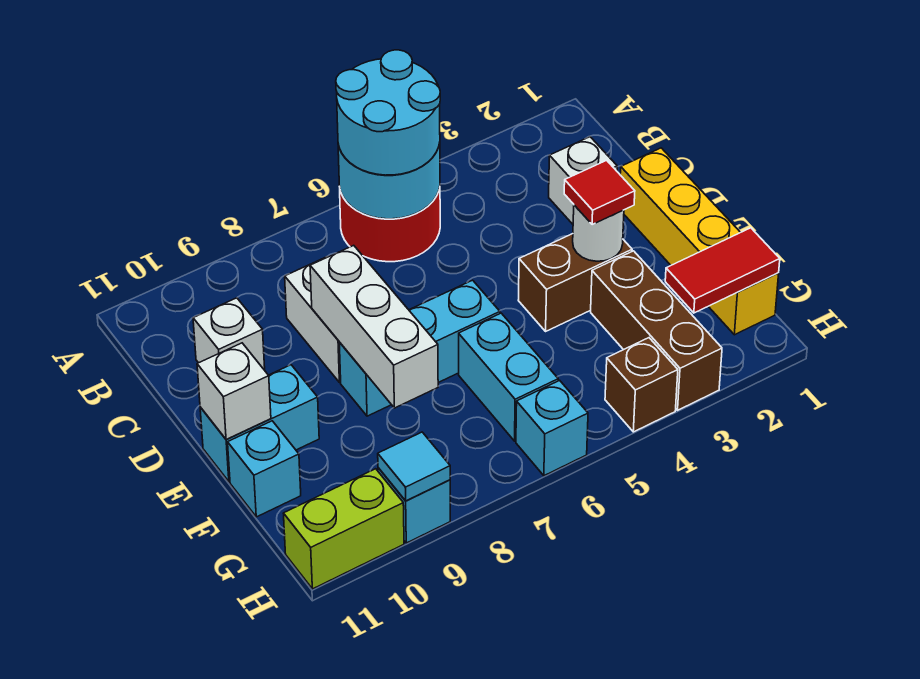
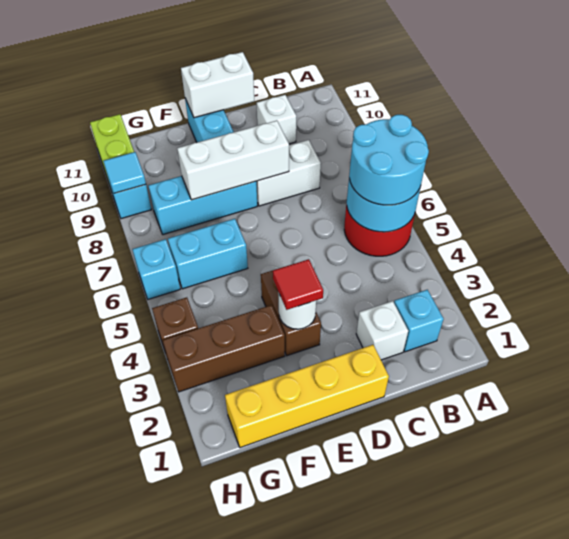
cyan 1x3 brick [339,280,500,416] -> cyan 1x3 brick turned to [149,176,257,235]
white 1x1 brick [197,343,271,440] -> white 1x2 brick [181,52,254,118]
cyan 1x1 brick [228,421,301,517] -> cyan 1x1 brick moved to [394,290,444,352]
red 1x2 tile [665,228,780,313] -> none

